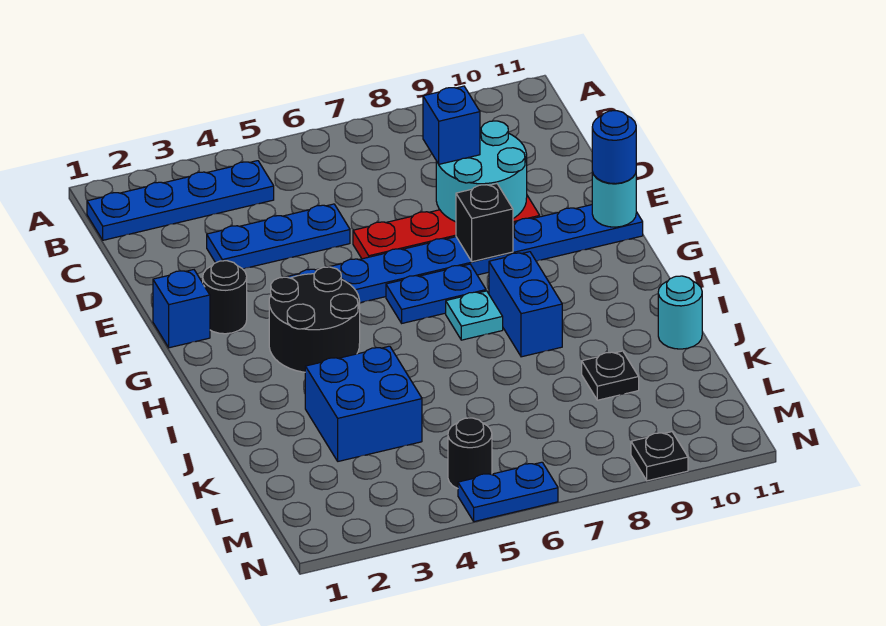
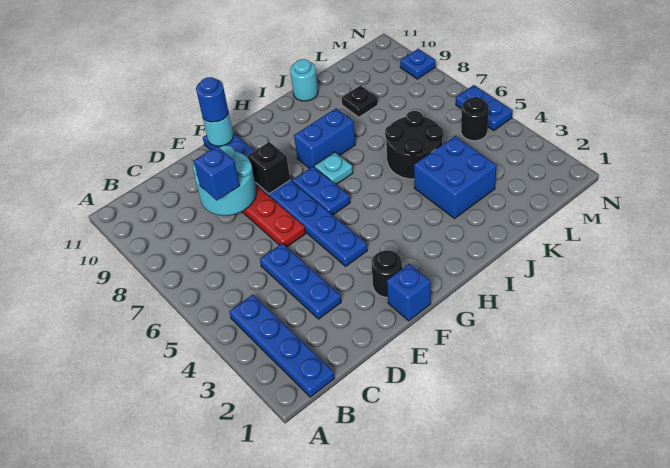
black 2x2 round brick [269,267,360,372] -> black 2x2 round brick moved to [385,111,443,179]
black 1x1 plate [631,432,688,481] -> blue 1x1 plate [400,49,435,79]

